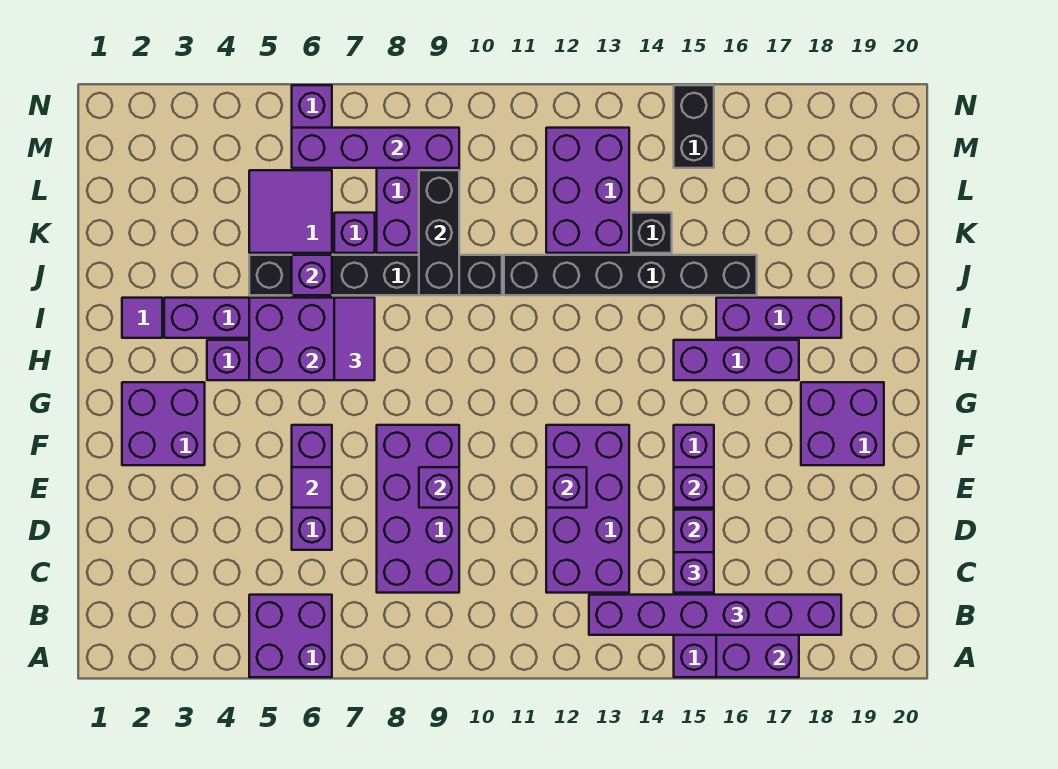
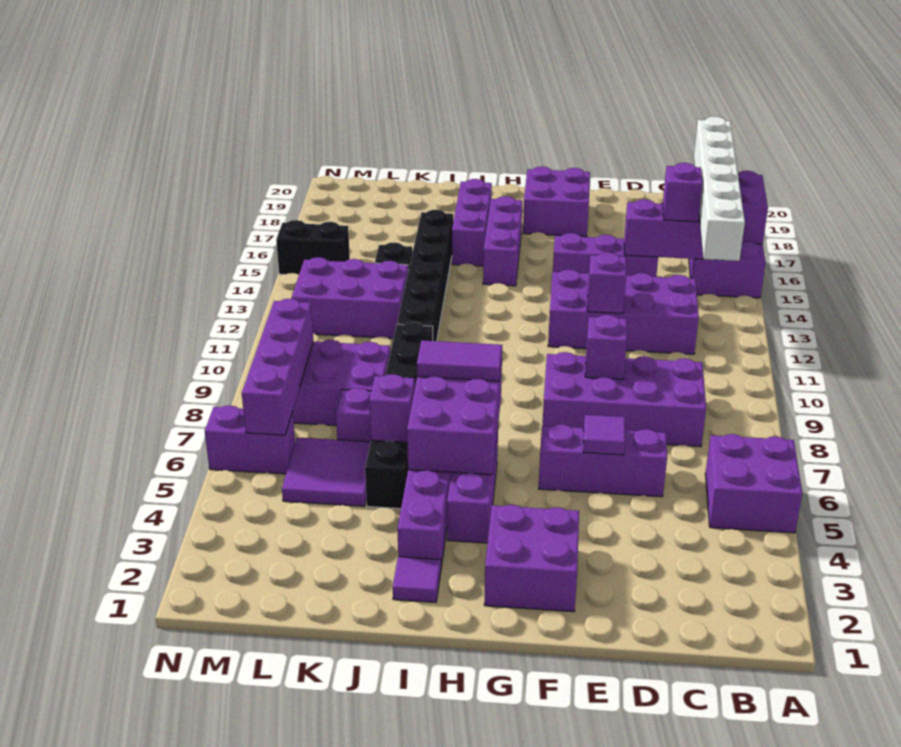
purple 1x6 brick [589,595,841,635] -> white 1x6 brick [694,116,745,261]
purple 1x1 brick [674,467,714,508] -> none
black 1x3 brick [419,170,459,295] -> none

